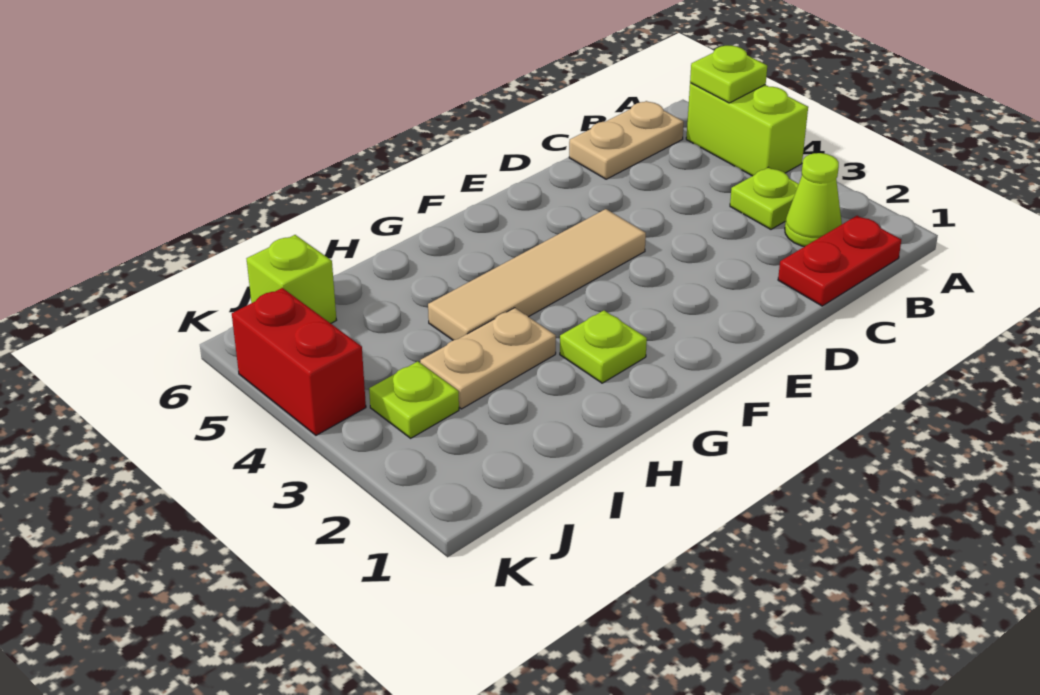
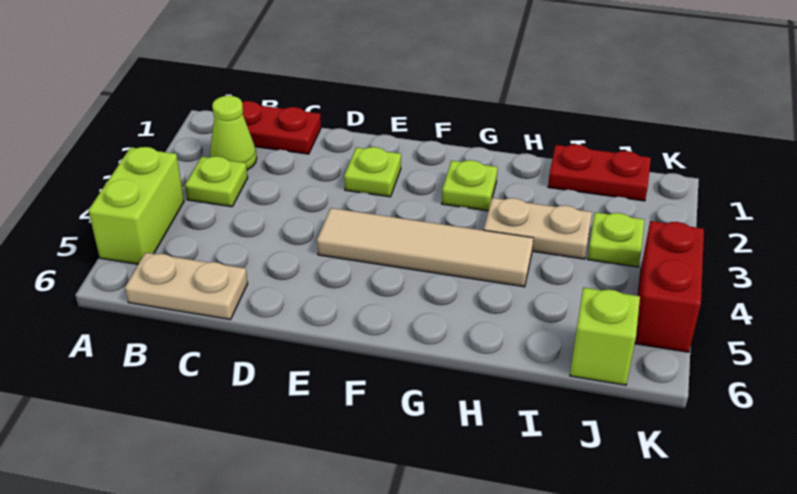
lime 1x1 plate [690,46,767,103] -> lime 1x1 plate moved to [344,147,401,197]
none -> red 1x2 plate [548,144,651,201]

